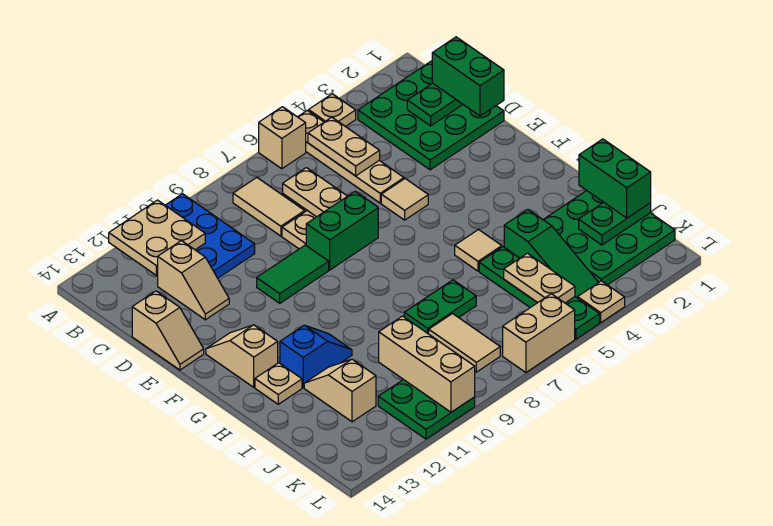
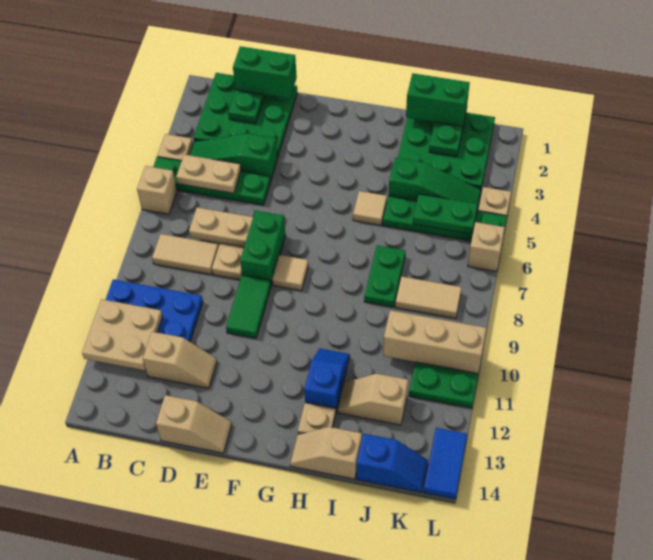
tan 1x4 plate [298,110,404,203] -> green 1x4 plate [153,157,271,205]
none -> green 1x3 slope [189,133,277,181]
tan 1x1 tile [381,179,428,220] -> tan 1x1 tile moved to [272,255,308,291]
tan 1x2 slope [206,325,278,387] -> tan 1x2 slope moved to [290,427,362,479]
tan 1x2 plate [504,253,575,303] -> green 1x2 plate [413,194,478,234]
none -> blue 1x2 slope [357,434,428,492]
tan 1x2 brick [503,294,575,372] -> tan 1x1 brick [468,222,505,272]
none -> blue 1x2 tile [424,428,467,499]

